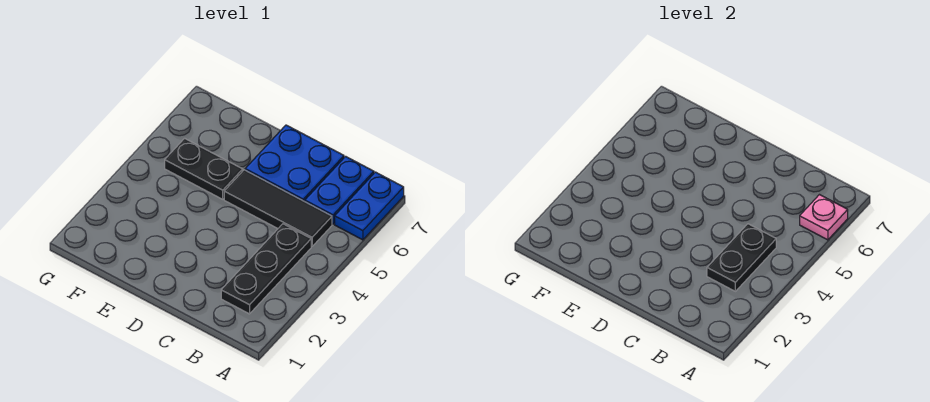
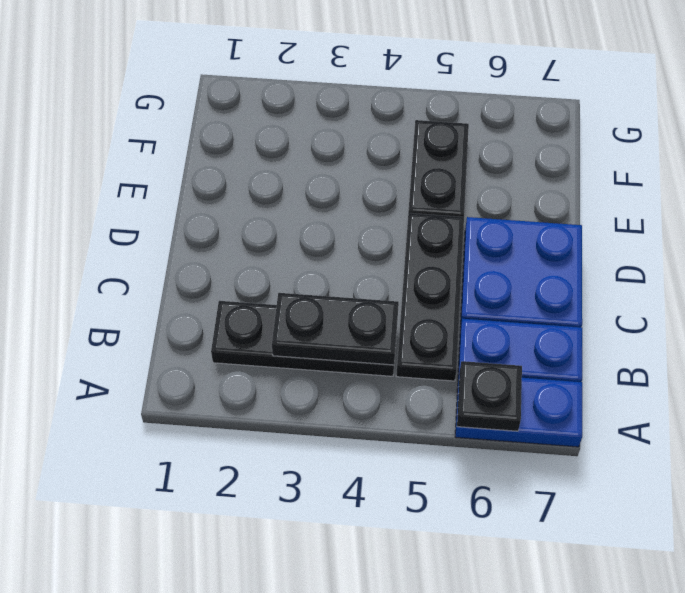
pink 1x1 plate [800,195,848,240] -> black 1x1 plate [457,361,522,431]
black 1x3 tile [224,170,332,246] -> black 1x3 plate [396,213,464,381]

